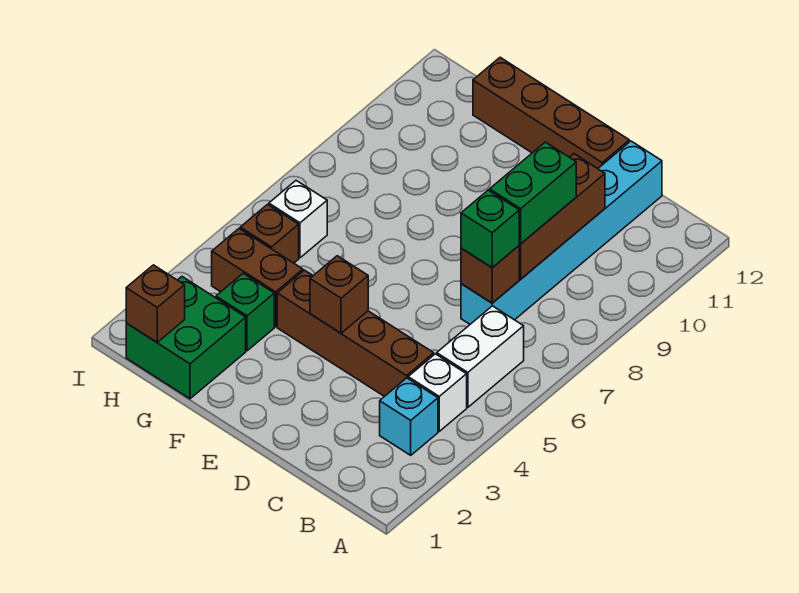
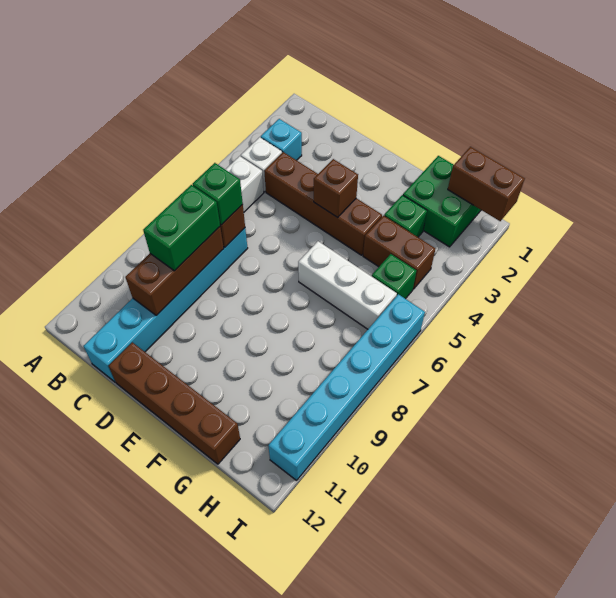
brown 1x1 brick [126,265,185,342] -> brown 1x2 brick [448,147,525,221]
brown 1x1 brick [240,204,299,263] -> green 1x1 brick [372,254,416,299]
white 1x1 brick [269,181,327,258] -> white 1x3 brick [298,241,397,329]
none -> cyan 1x6 brick [268,294,425,480]

